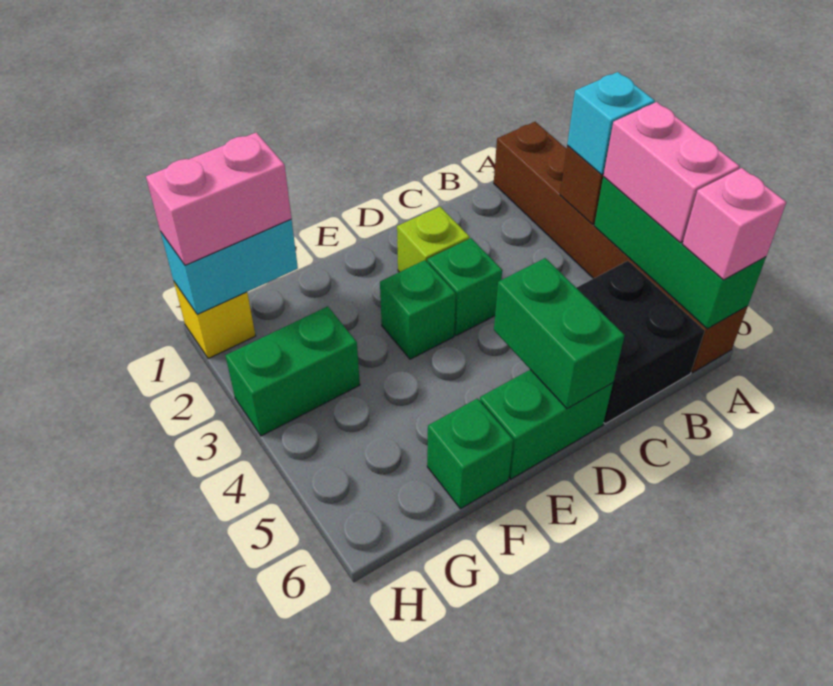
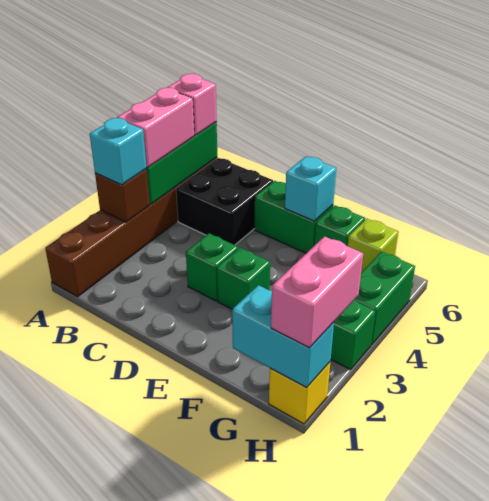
lime 1x1 brick [397,207,470,272] -> lime 1x1 brick moved to [348,219,399,272]
green 1x2 brick [494,258,625,409] -> green 1x2 brick moved to [355,252,415,345]
none -> cyan 1x1 brick [285,156,336,221]
pink 1x2 brick [146,132,291,265] -> pink 1x2 brick turned to [271,236,363,348]

